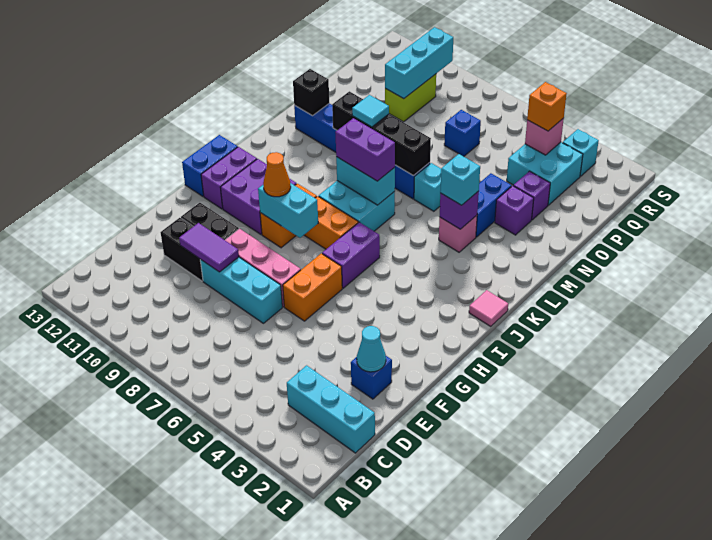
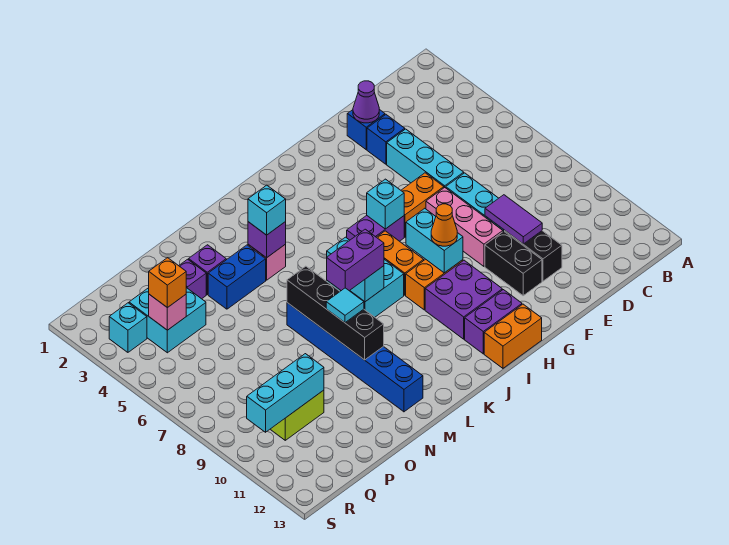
cyan 1x3 brick [287,365,375,453] -> cyan 1x3 brick moved to [387,129,464,188]
cyan 1x1 cone [357,326,386,372] -> purple 1x1 cone [353,81,379,123]
blue 1x2 brick [182,135,238,196] -> orange 1x2 brick [484,304,542,368]
pink 1x1 tile [469,290,508,326] -> none
purple 1x2 brick [335,118,395,181] -> purple 1x2 brick turned to [327,229,384,291]
cyan 1x1 brick [414,163,441,211] -> cyan 1x1 brick moved to [367,179,404,229]
black 1x1 brick [293,69,329,116] -> none
blue 1x1 brick [444,110,481,156] -> blue 1x1 brick moved to [367,115,405,164]

